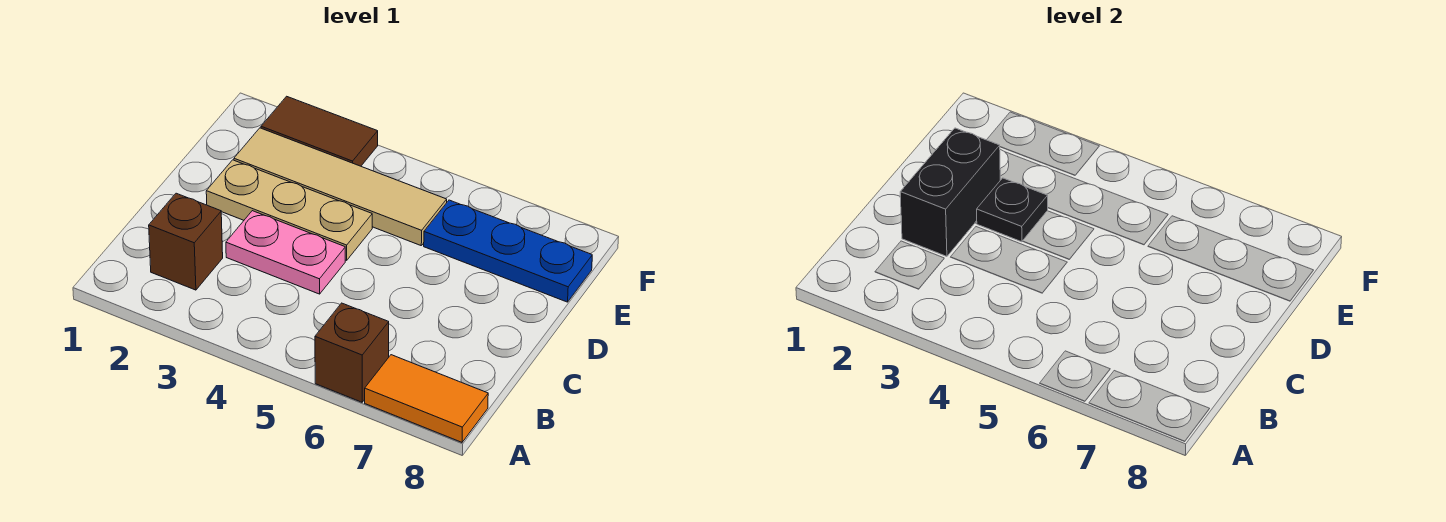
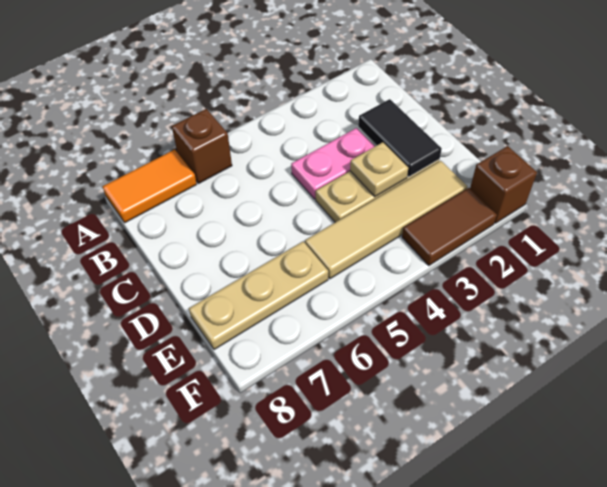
brown 1x1 brick [149,193,223,290] -> brown 1x1 brick moved to [470,146,537,223]
black 1x2 brick [900,128,1000,256] -> black 1x2 tile [358,99,442,177]
black 1x1 plate [977,178,1048,242] -> tan 1x1 plate [350,142,408,197]
blue 1x3 plate [424,200,592,302] -> tan 1x3 plate [189,242,328,350]

